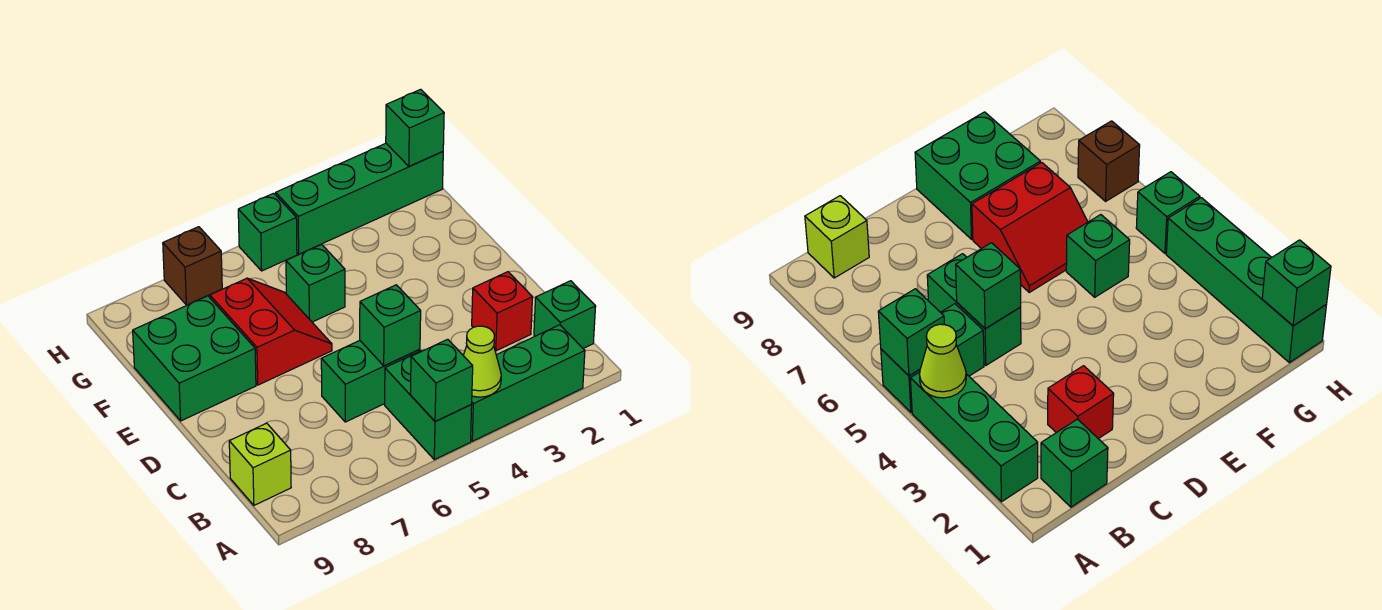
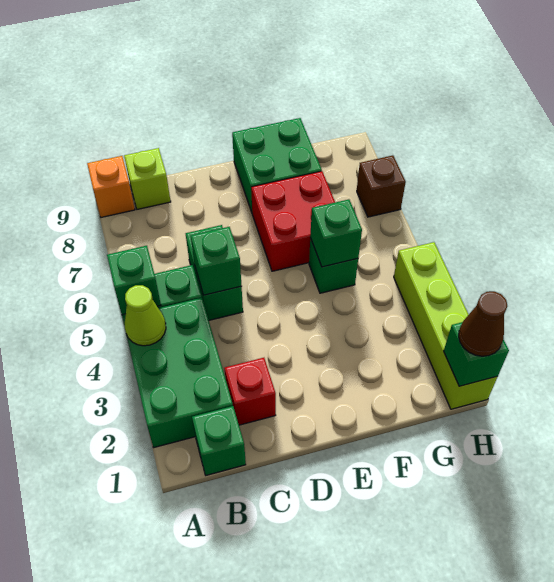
green 1x3 brick [471,325,585,441] -> green 2x3 brick [122,298,233,447]
none -> orange 1x1 brick [87,156,135,217]
red 2x2 slope [210,278,332,385] -> red 2x2 brick [251,171,335,271]
green 1x4 brick [276,143,443,254] -> lime 1x4 brick [394,242,498,409]
none -> brown 1x1 cone [459,291,507,356]
green 1x1 brick [238,193,297,271] -> green 1x1 brick moved to [310,199,362,267]

